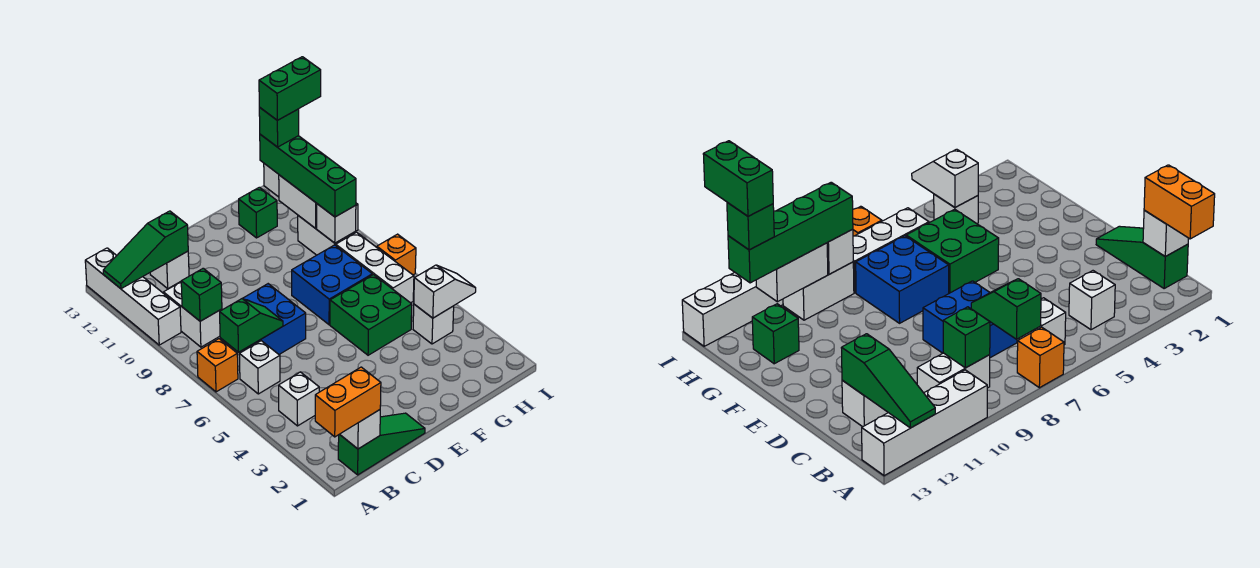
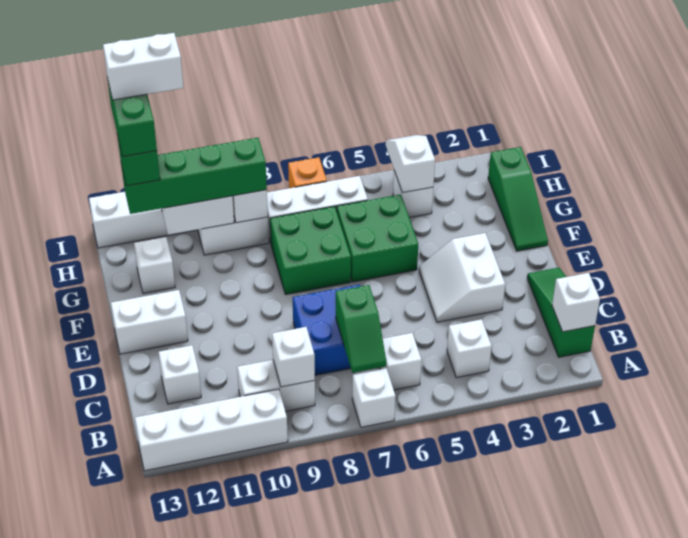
orange 1x2 brick [315,367,381,437] -> none
orange 1x1 brick [197,339,238,392] -> white 1x1 brick [352,368,396,427]
green 1x3 slope [103,211,188,289] -> green 1x3 slope moved to [488,147,548,251]
green 1x2 slope [220,299,283,352] -> green 1x2 slope turned to [336,285,386,373]
green 1x1 brick [181,268,222,321] -> white 1x1 brick [272,327,315,387]
none -> white 2x2 slope [419,233,505,322]
none -> white 1x2 brick [111,290,188,354]
blue 2x2 brick [292,245,372,325] -> green 2x2 brick [270,206,351,295]
green 1x1 brick [239,187,277,238] -> white 1x1 brick [134,237,175,294]
none -> white 1x2 brick [103,33,184,100]

